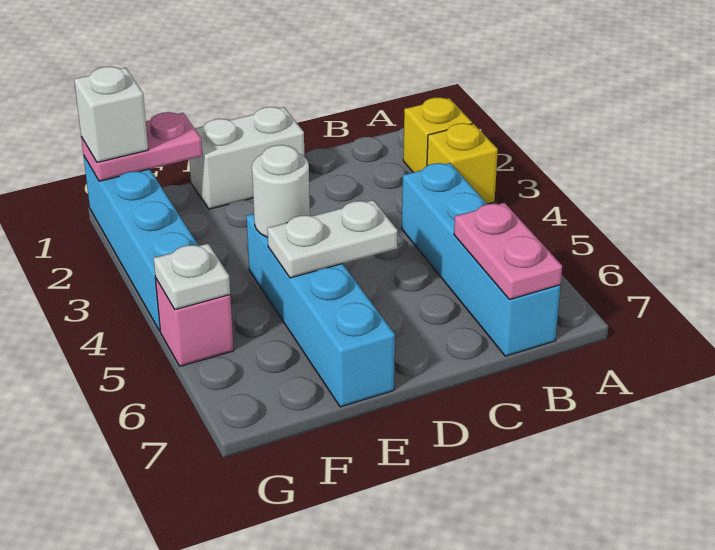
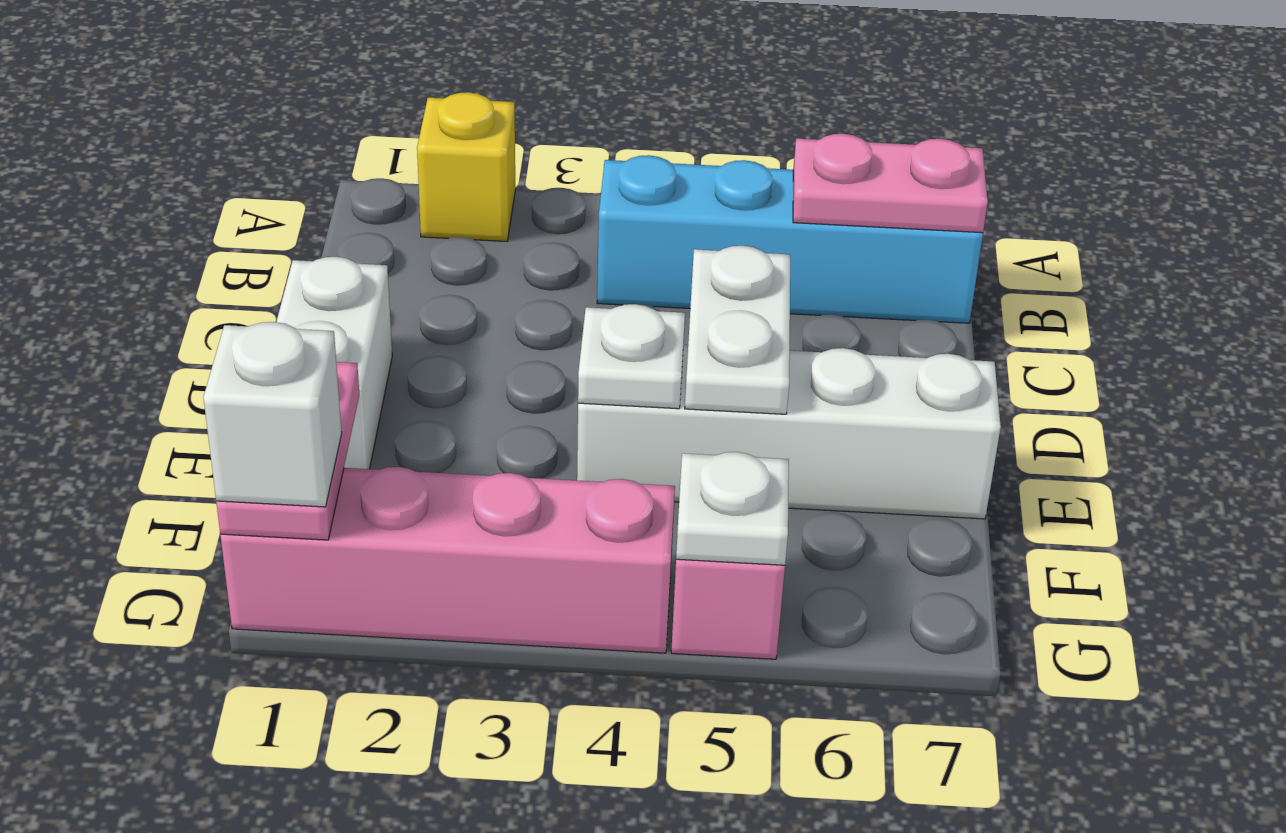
yellow 1x1 brick [427,123,498,204] -> none
cyan 1x4 brick [246,214,395,407] -> white 1x4 brick [577,345,1001,519]
white 1x1 round brick [252,145,310,237] -> white 1x1 plate [578,304,685,409]
cyan 1x4 brick [83,155,199,331] -> pink 1x4 brick [220,467,675,653]

